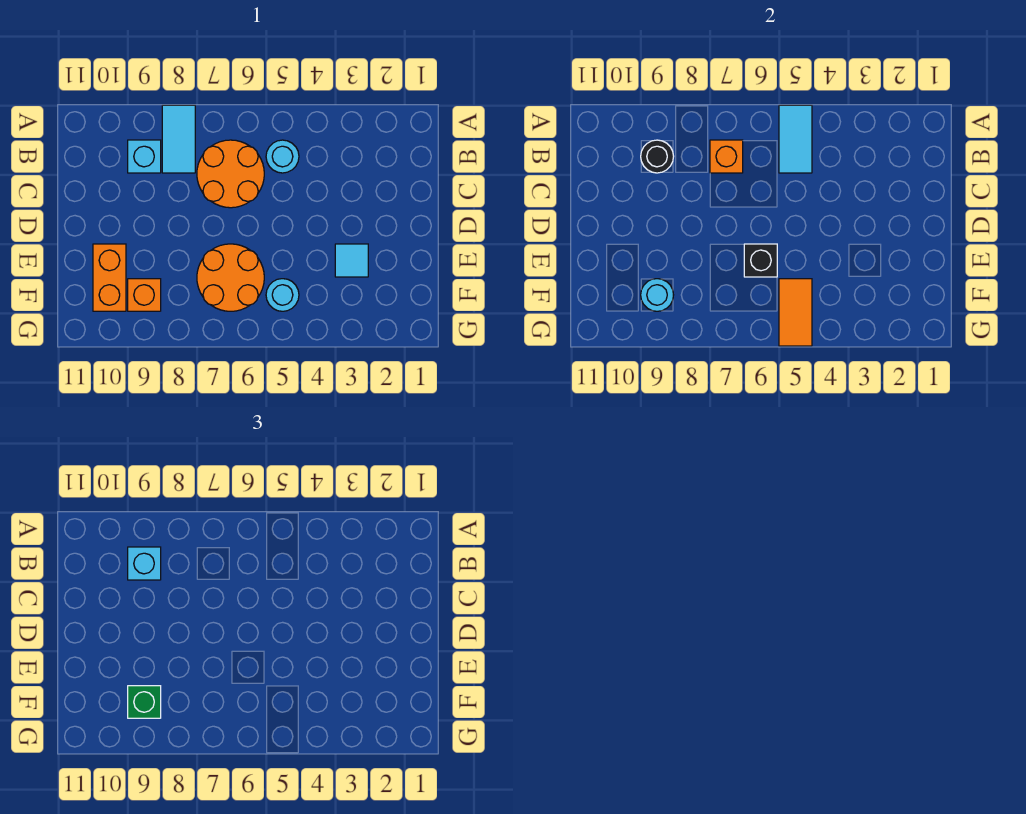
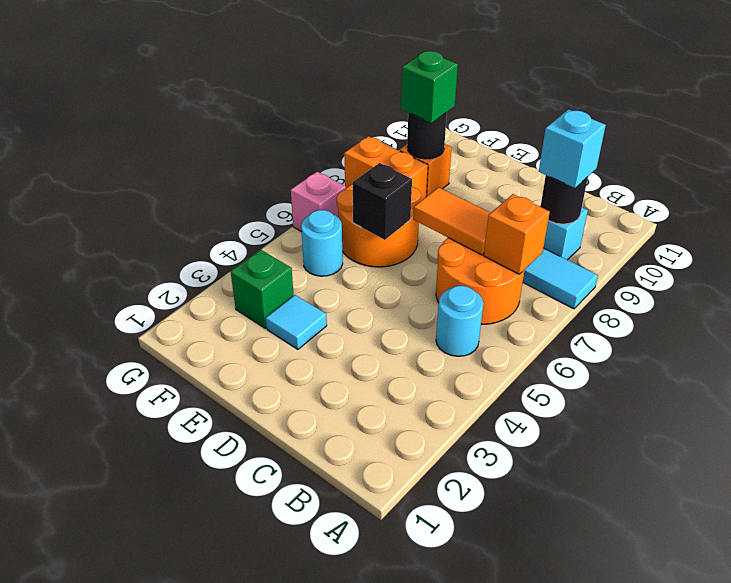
cyan 1x2 tile [779,105,812,173] -> none
orange 1x2 brick [93,244,126,311] -> orange 1x2 brick moved to [344,136,428,201]
none -> green 1x1 brick [231,250,294,328]
orange 1x2 tile [779,279,812,346] -> orange 1x2 tile moved to [413,187,490,255]
cyan 1x1 round brick [641,279,673,311] -> black 1x1 round brick [407,113,447,159]
none -> pink 1x1 brick [291,172,346,232]

